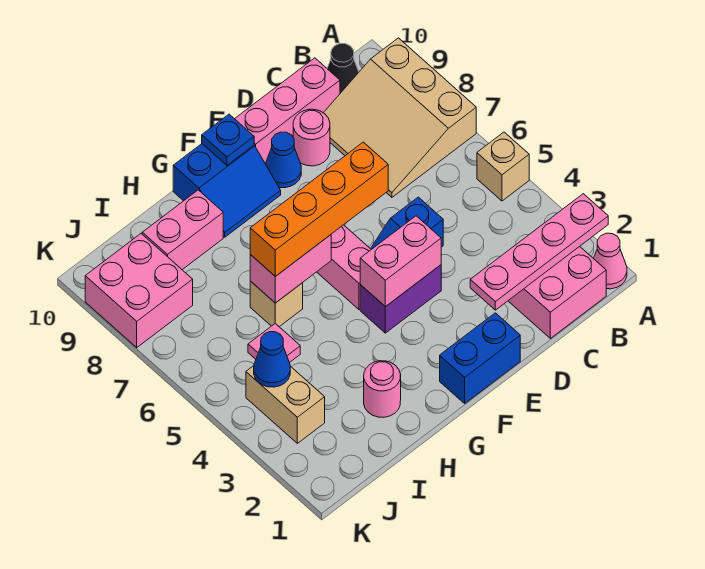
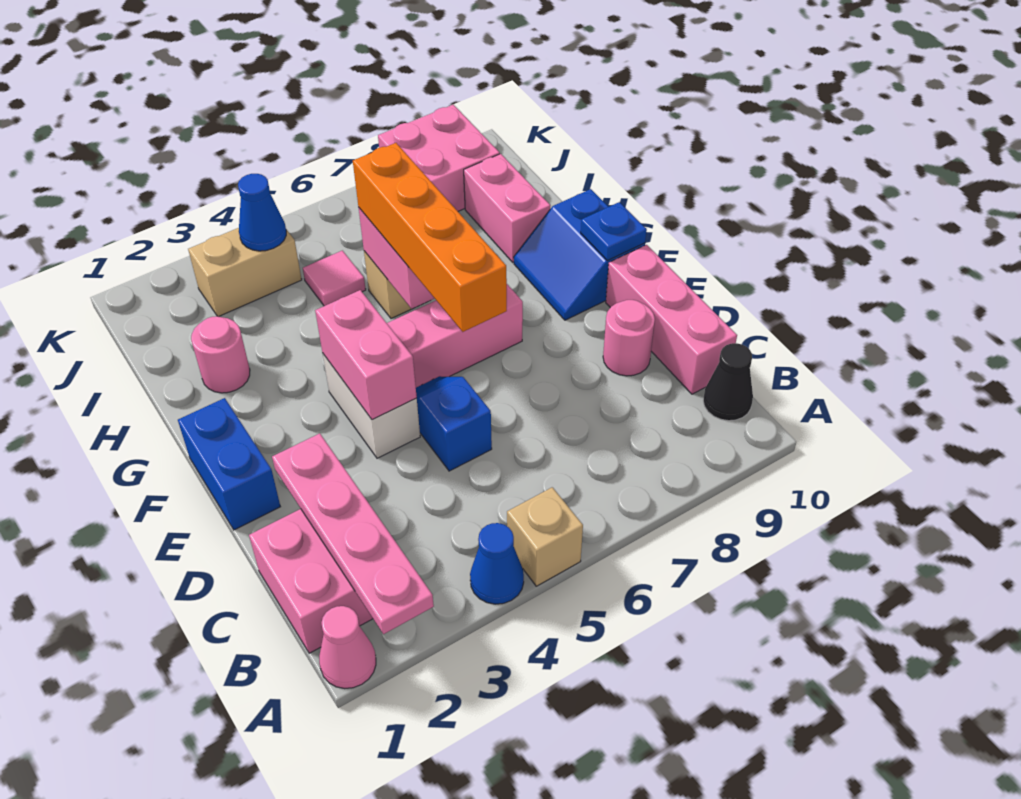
tan 3x3 slope [324,38,476,197] -> none
purple 1x2 brick [360,265,441,333] -> white 1x2 brick [323,354,420,458]
blue 1x1 cone [265,132,301,188] -> blue 1x1 cone moved to [470,523,524,604]

